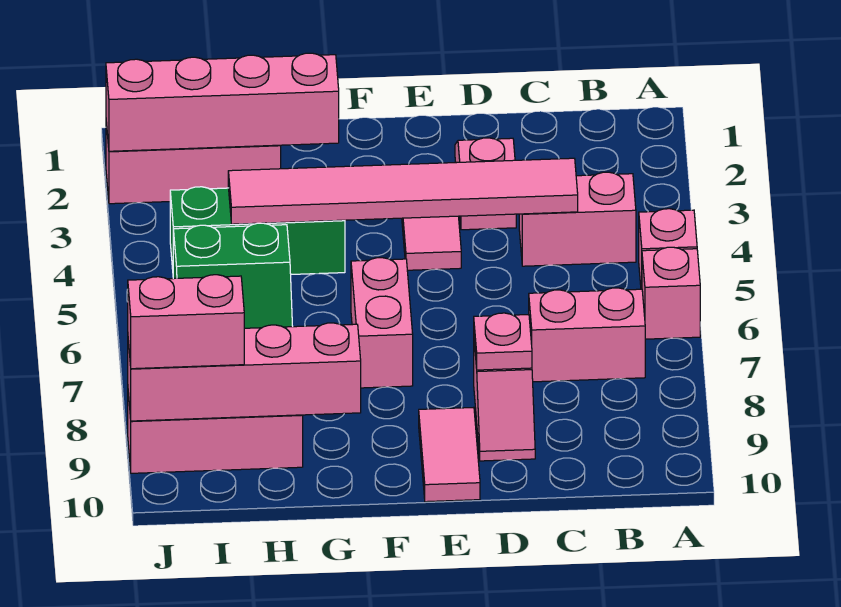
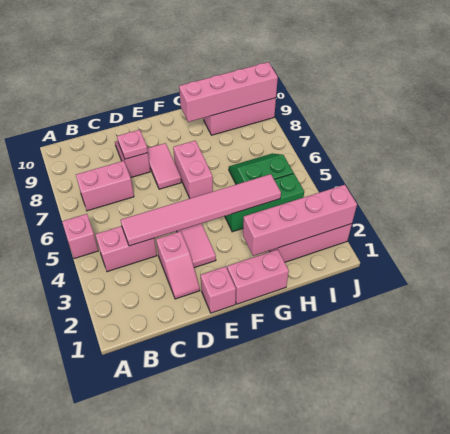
pink 1x1 brick [642,247,700,339] -> pink 1x1 brick moved to [201,267,236,313]
pink 1x2 tile [419,407,480,502] -> pink 1x2 tile moved to [147,143,181,189]
pink 1x2 brick [128,275,244,369] -> pink 1x2 brick moved to [227,249,289,304]

